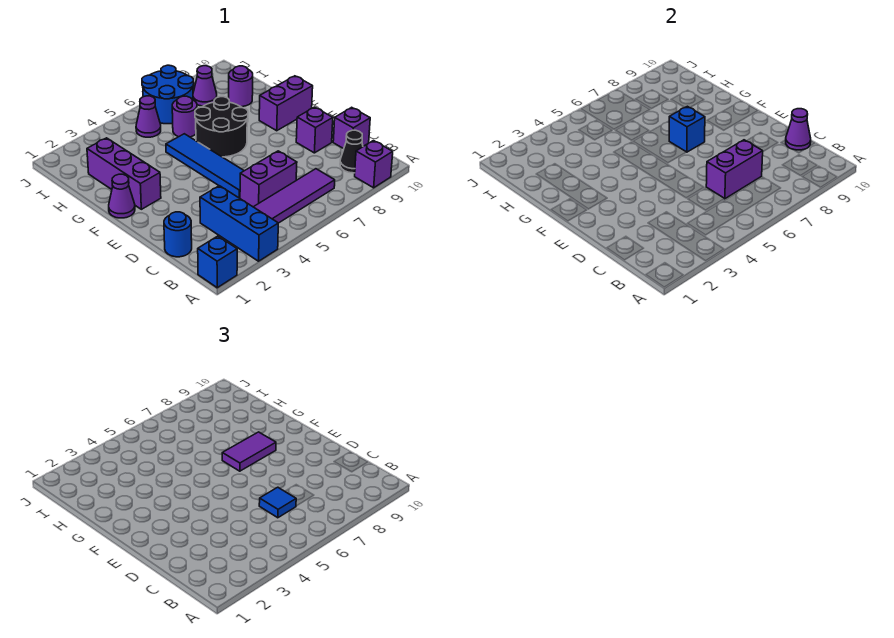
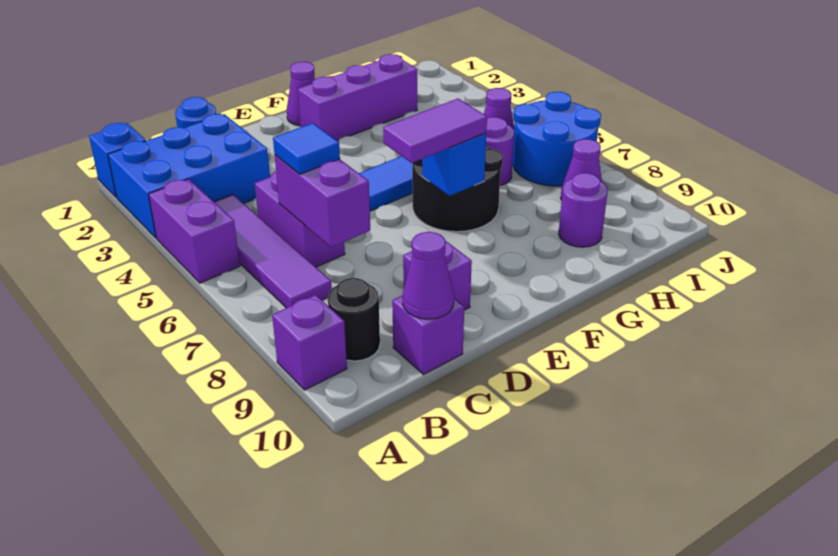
blue 1x3 brick [200,186,278,261] -> blue 2x3 brick [108,114,270,238]
black 1x1 cone [340,130,363,173] -> black 1x1 round brick [328,278,380,361]
purple 1x2 tile [222,432,276,471] -> purple 1x2 tile turned to [383,99,487,163]
purple 1x2 brick [259,76,313,131] -> purple 1x2 brick moved to [149,179,240,283]

